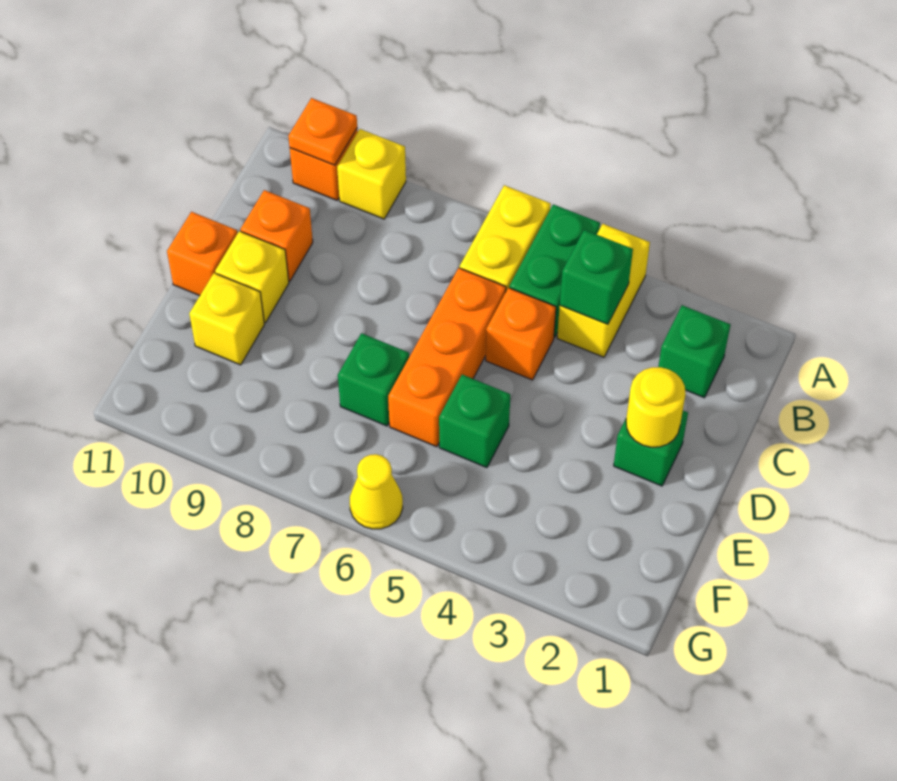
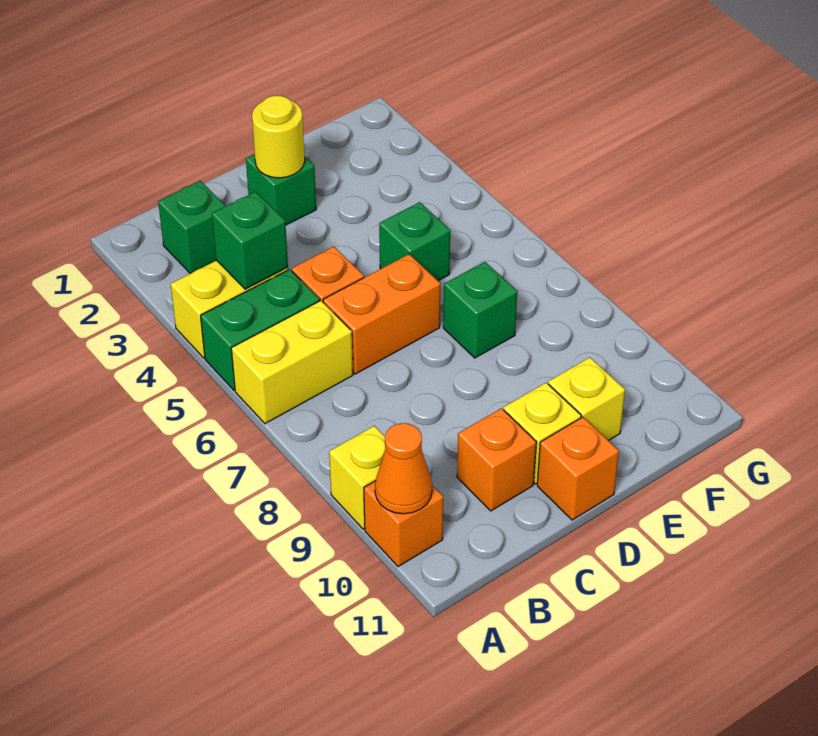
orange 1x1 plate [288,98,357,165] -> orange 1x1 cone [375,423,432,514]
orange 1x3 brick [388,268,506,447] -> orange 1x2 brick [323,254,440,374]
yellow 1x1 cone [350,454,403,529] -> none

